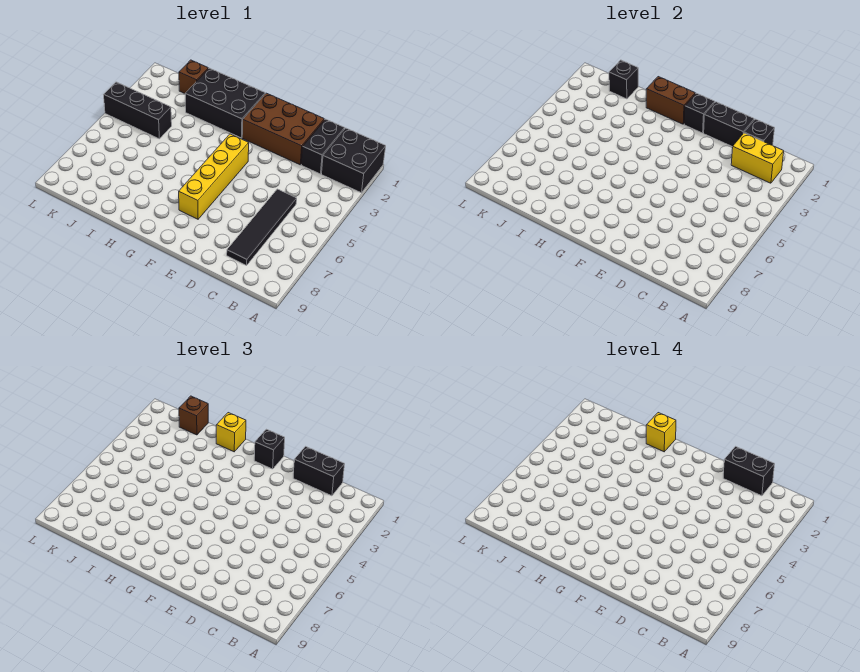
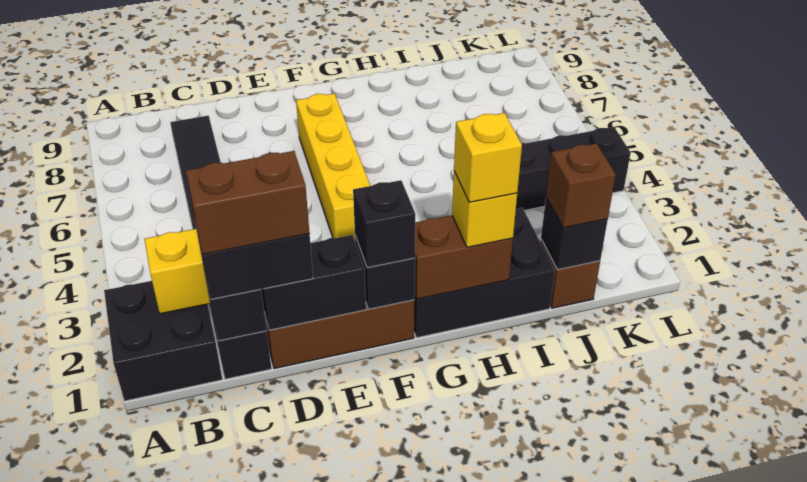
black 1x2 brick [723,446,775,496] -> brown 1x2 brick [186,151,310,254]

